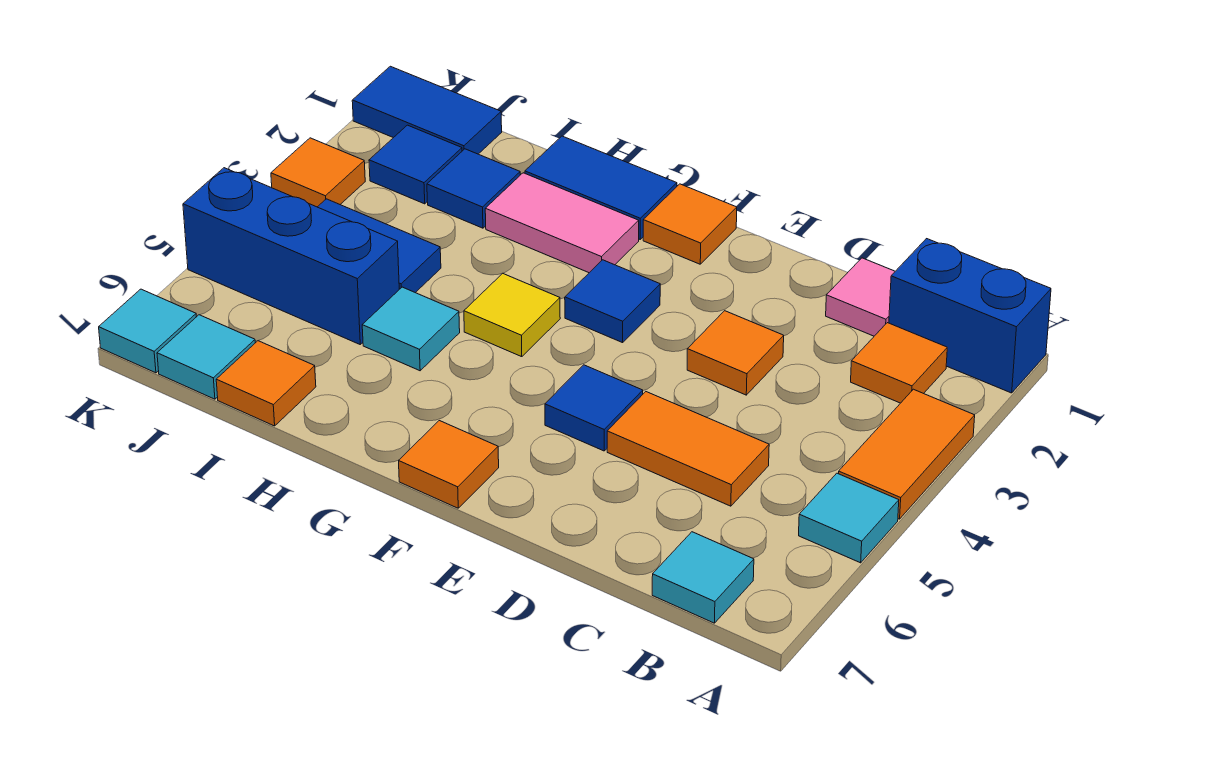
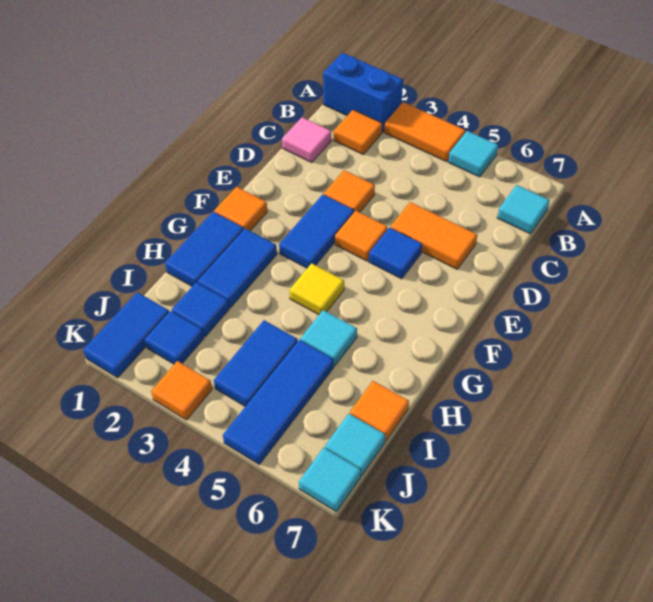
blue 1x2 brick [889,239,1051,393] -> blue 1x2 brick turned to [323,53,403,132]
orange 1x2 tile [607,392,769,506] -> orange 1x2 tile turned to [390,202,477,269]
blue 1x1 tile [565,260,660,343] -> blue 1x2 tile [279,194,354,268]
orange 1x1 tile [399,421,499,508] -> orange 1x1 tile moved to [335,211,388,261]
pink 1x2 tile [485,173,639,273] -> blue 1x2 tile [197,229,277,308]
blue 1x3 brick [183,168,399,344] -> blue 1x3 tile [223,340,334,464]

